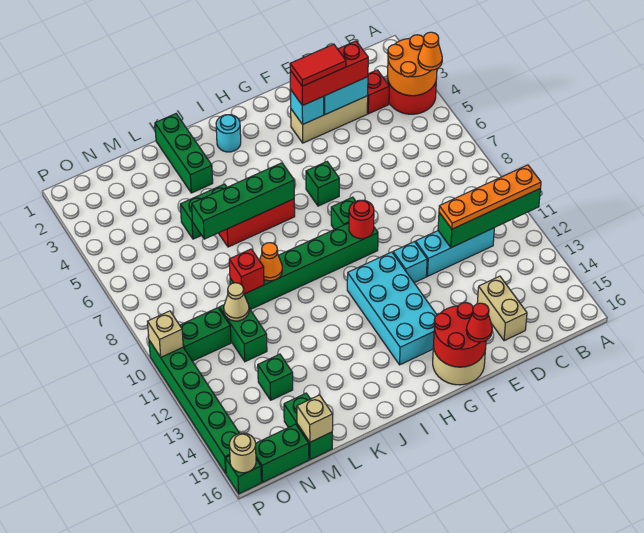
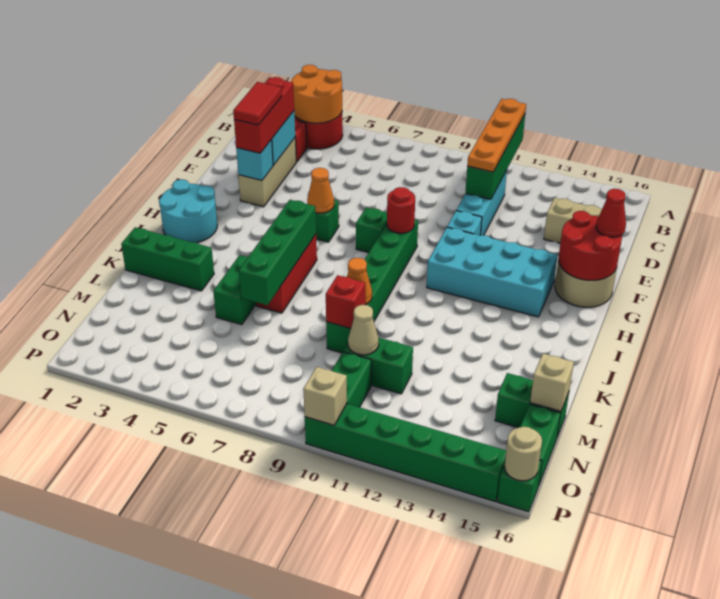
orange 1x1 cone [418,32,442,70] -> orange 1x1 cone moved to [307,168,334,213]
cyan 1x1 round brick [216,115,241,152] -> cyan 2x2 round brick [159,179,217,243]
green 1x1 brick [258,354,293,400] -> none

